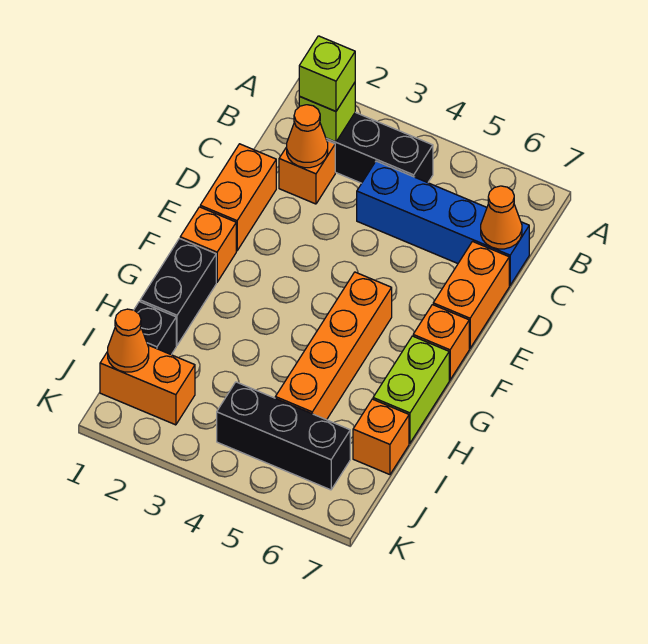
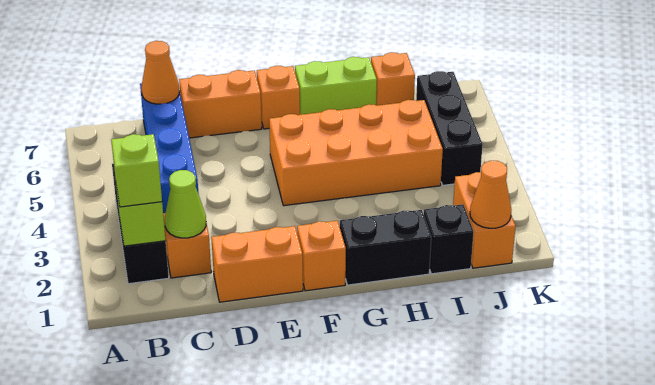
orange 1x1 cone [287,105,328,168] -> lime 1x1 cone [165,170,206,238]
orange 1x4 brick [275,272,392,420] -> orange 2x4 brick [269,100,443,206]

